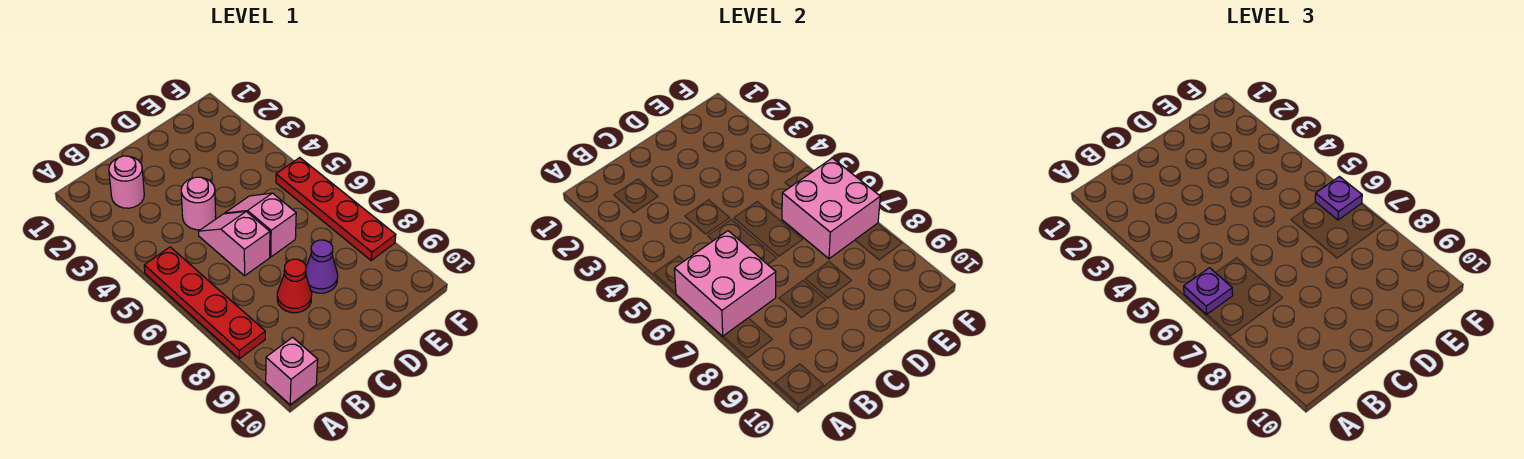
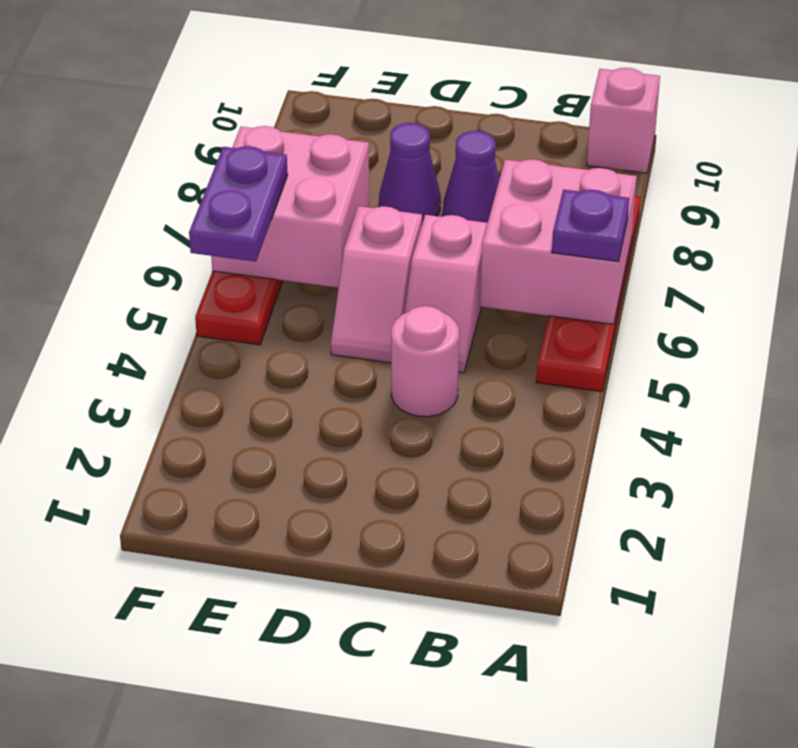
pink 1x1 round brick [109,156,144,208] -> none
red 1x1 cone [277,259,312,313] -> purple 1x1 cone [443,131,499,223]
purple 1x1 plate [1315,177,1362,220] -> purple 1x2 plate [189,146,288,262]

